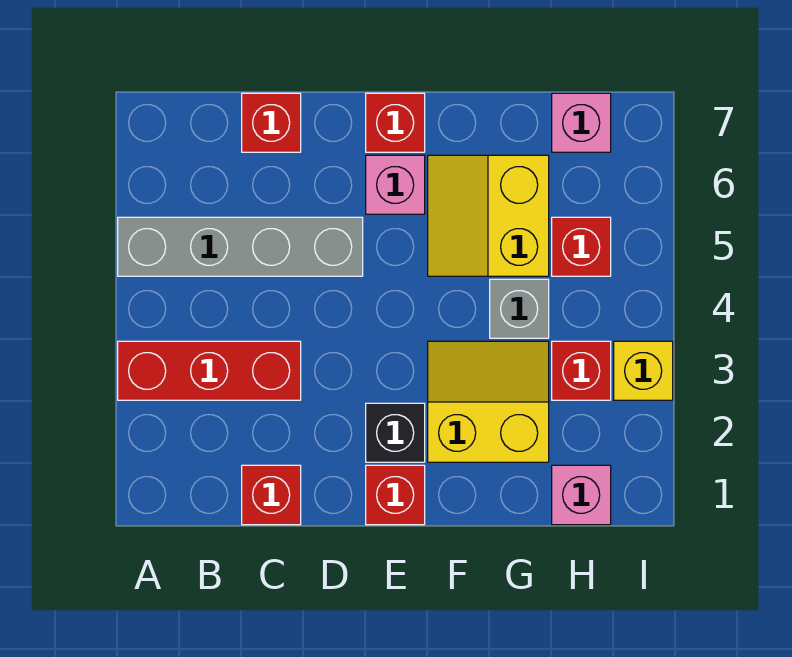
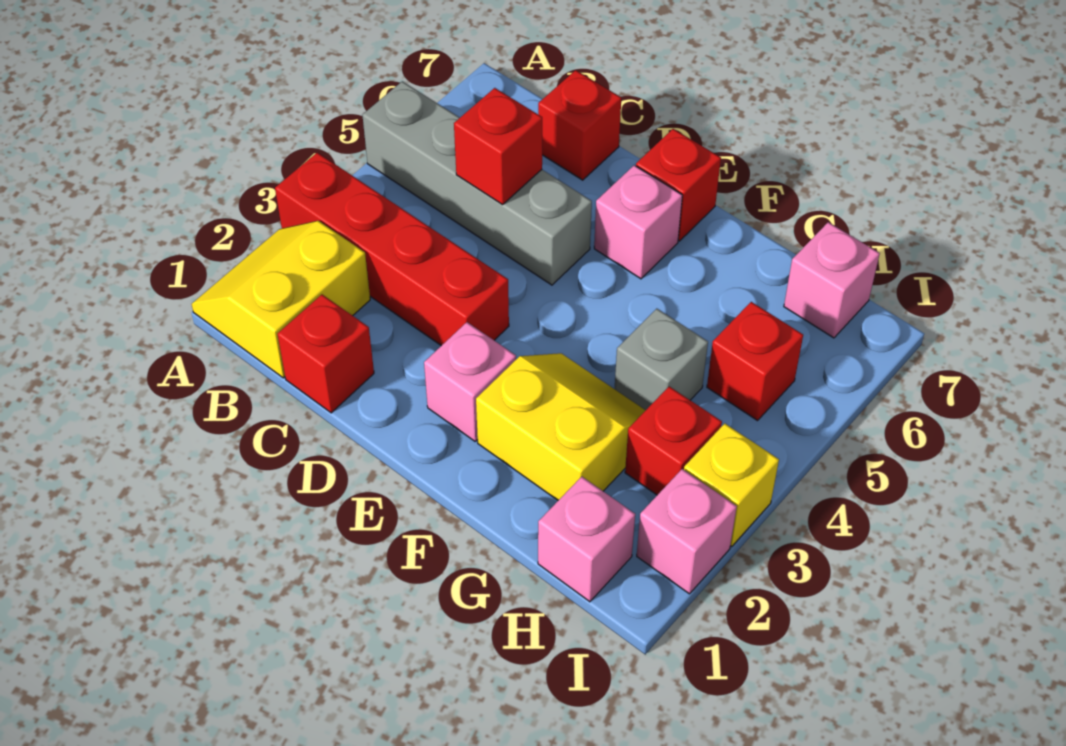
red 1x3 brick [118,341,301,400] -> red 1x4 brick [275,153,509,346]
red 1x1 brick [366,465,425,525] -> red 1x1 brick moved to [454,88,542,205]
black 1x1 brick [366,403,425,462] -> pink 1x1 brick [424,322,516,441]
yellow 2x2 slope [428,155,549,276] -> yellow 2x2 slope moved to [192,221,370,378]
none -> pink 1x1 brick [637,469,737,594]

